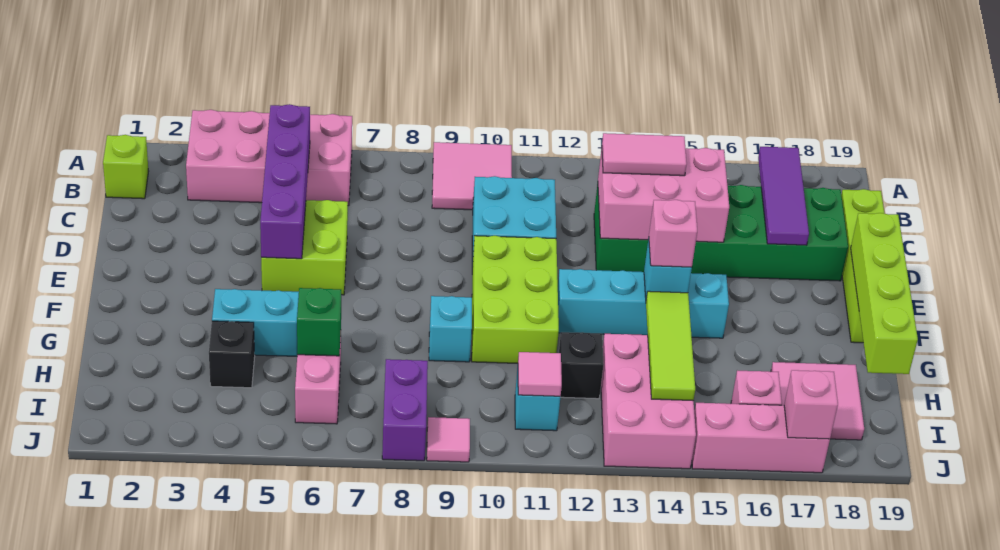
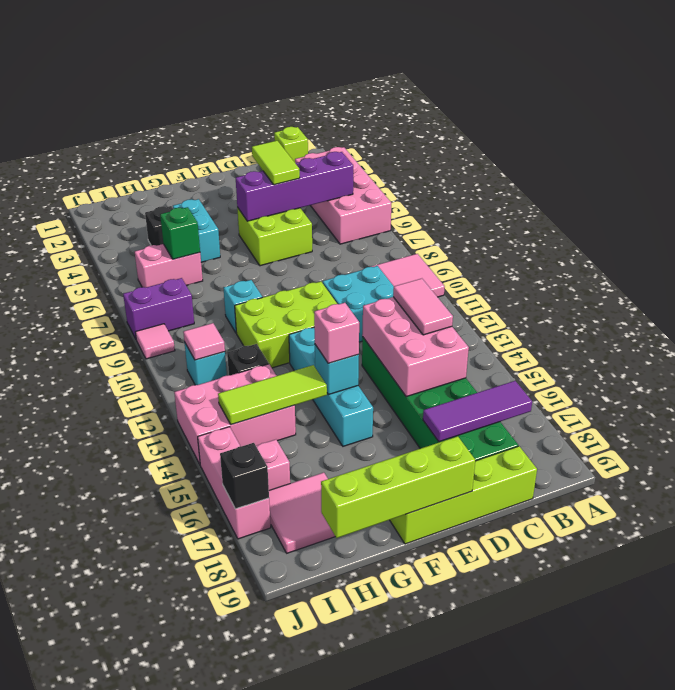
none -> lime 1x2 tile [252,141,300,185]
pink 1x1 brick [784,370,838,439] -> black 1x1 brick [220,443,269,509]

